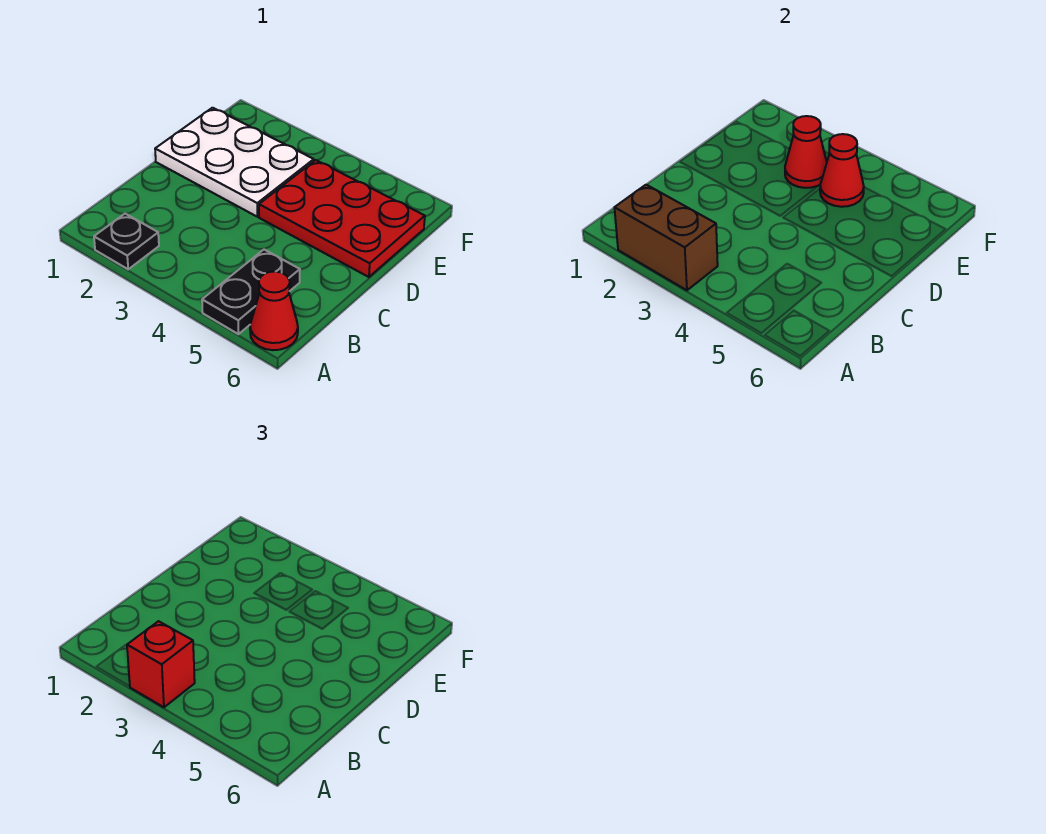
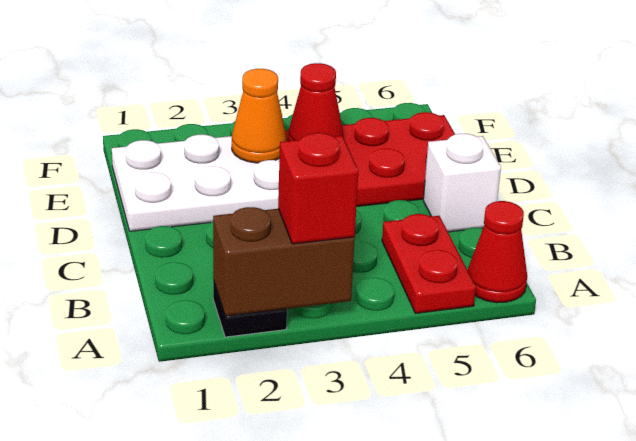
black 1x2 plate [202,250,300,334] -> red 1x2 plate [382,214,476,313]
none -> white 1x1 brick [423,134,501,232]
red 1x1 cone [785,116,827,188] -> orange 1x1 cone [232,69,287,163]

